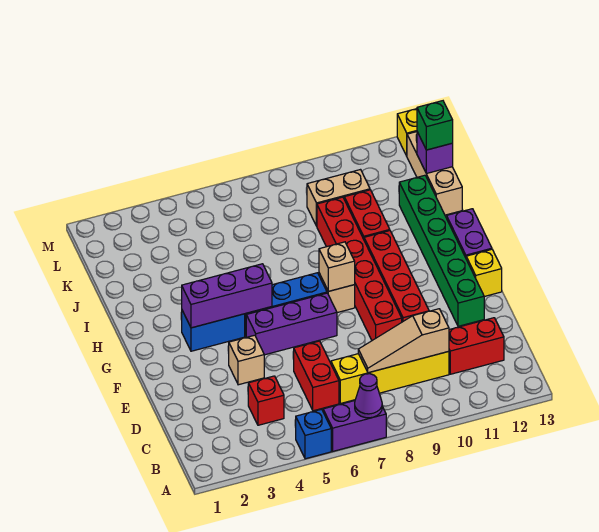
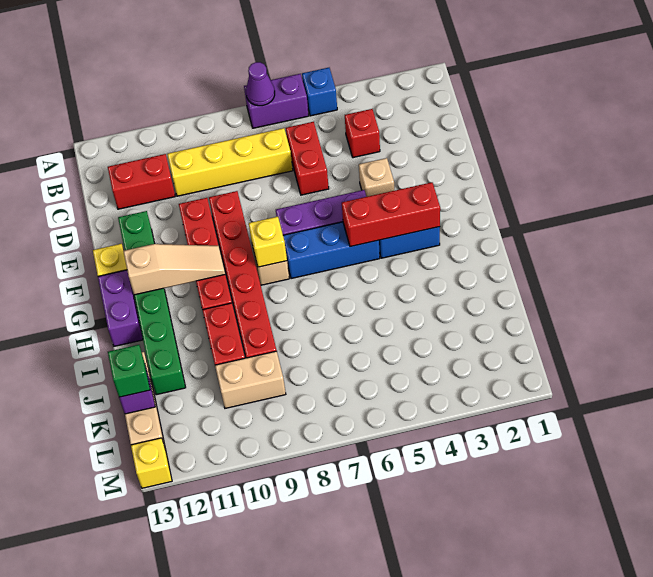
tan 1x3 slope [358,309,449,373] -> tan 1x3 slope moved to [123,244,225,295]
purple 1x3 brick [182,264,272,328] -> red 1x3 brick [342,182,440,247]
tan 1x1 brick [319,242,355,291] -> yellow 1x1 brick [249,217,287,267]

